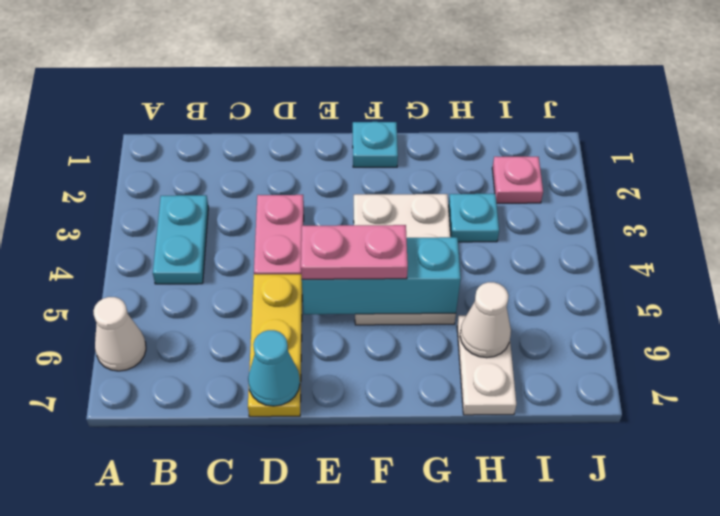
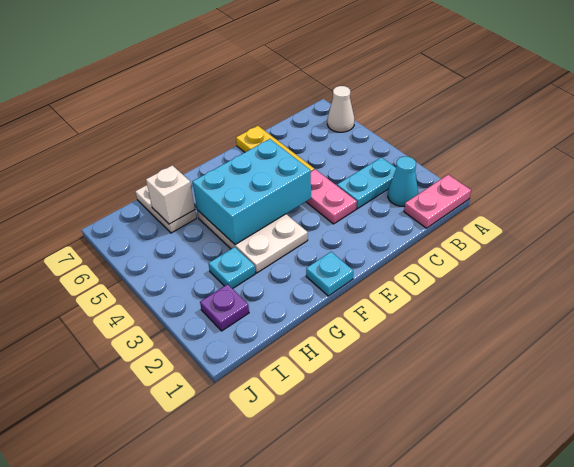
cyan 1x2 plate [153,195,208,284] -> cyan 1x2 plate turned to [337,157,396,209]
cyan 1x1 cone [248,330,300,406] -> cyan 1x1 cone moved to [388,157,418,207]
cyan 1x3 brick [302,237,461,314] -> cyan 2x3 brick [192,139,311,245]
pink 1x2 plate [301,225,408,279] -> pink 1x2 plate moved to [404,175,471,228]
white 1x1 cone [460,282,511,358] -> white 1x1 brick [146,165,195,224]
pink 1x1 plate [492,157,543,203] -> purple 1x1 plate [200,284,249,331]

